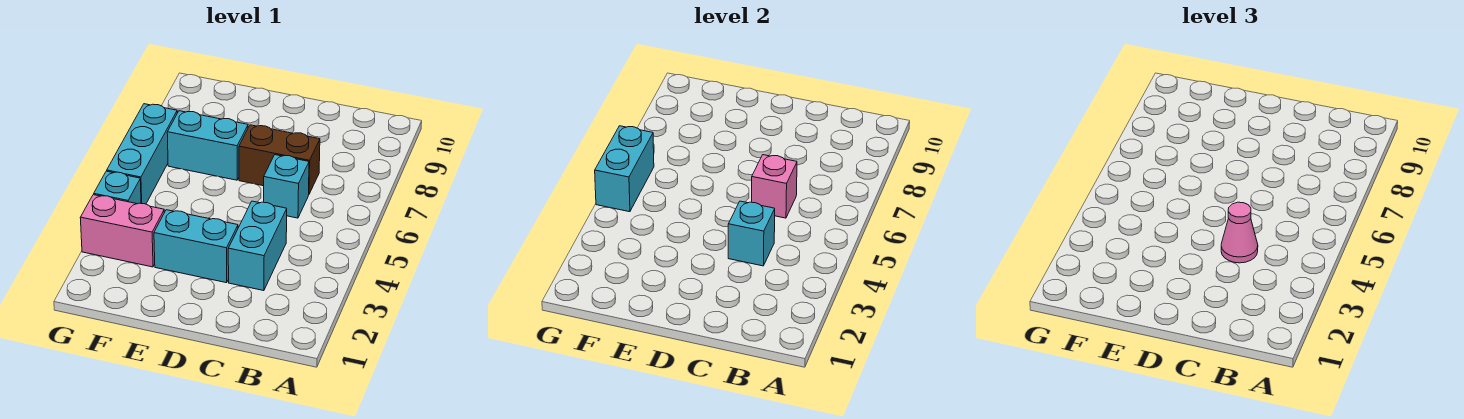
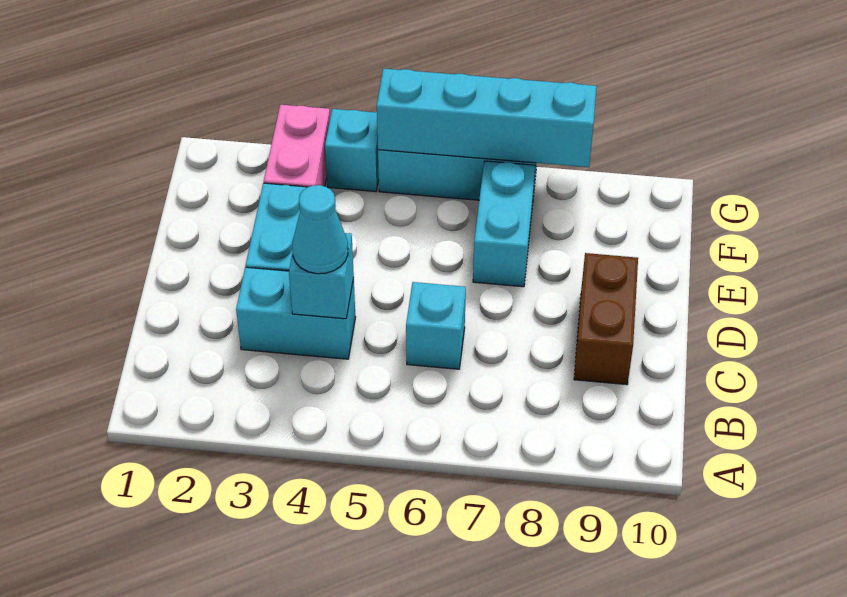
pink 1x1 cone [1221,202,1258,263] -> cyan 1x1 cone [292,185,348,274]
pink 1x1 brick [752,155,797,218] -> none
brown 1x2 brick [239,125,320,194] -> brown 1x2 brick moved to [574,253,638,385]
cyan 1x2 brick [595,126,654,212] -> cyan 1x4 brick [377,69,597,167]

